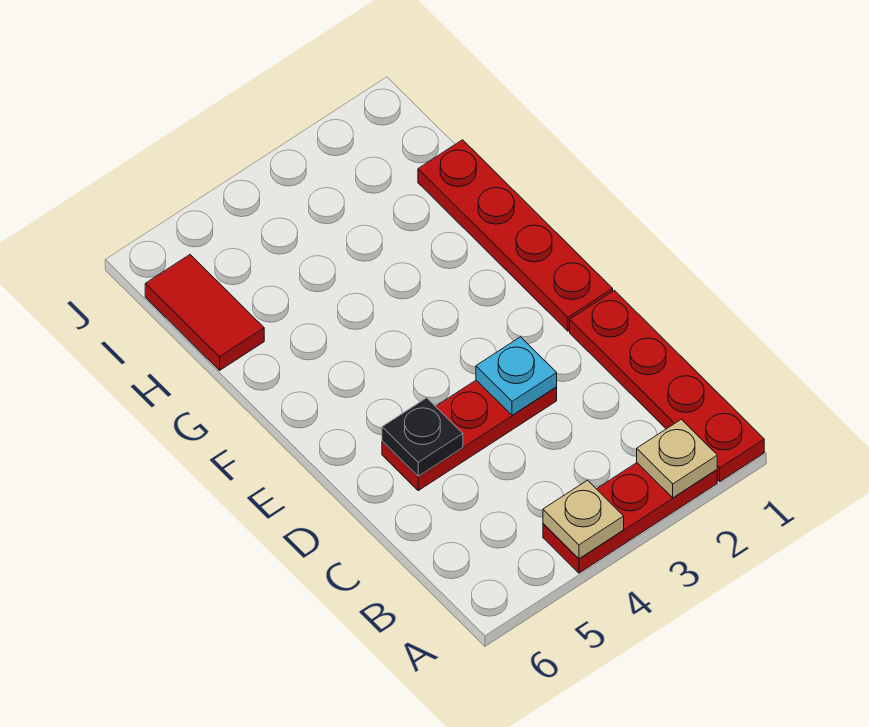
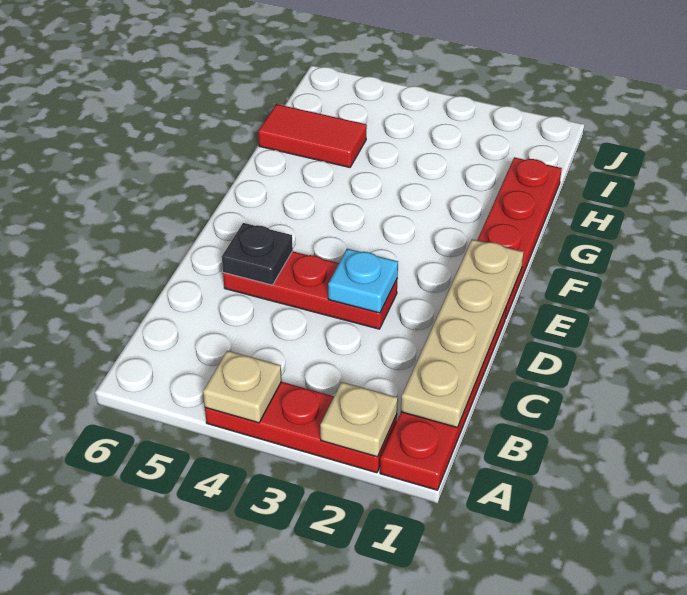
none -> tan 1x4 plate [401,239,524,428]
red 1x2 tile [145,255,264,370] -> red 1x2 tile turned to [258,104,367,167]

